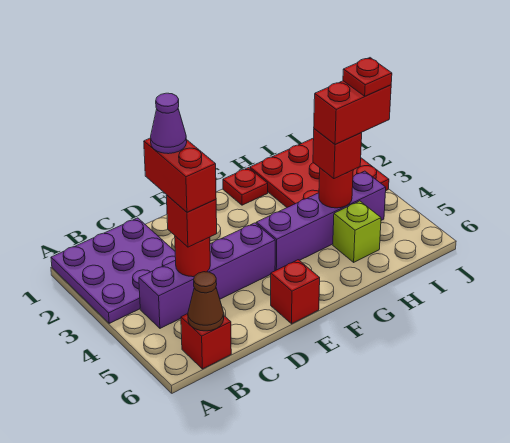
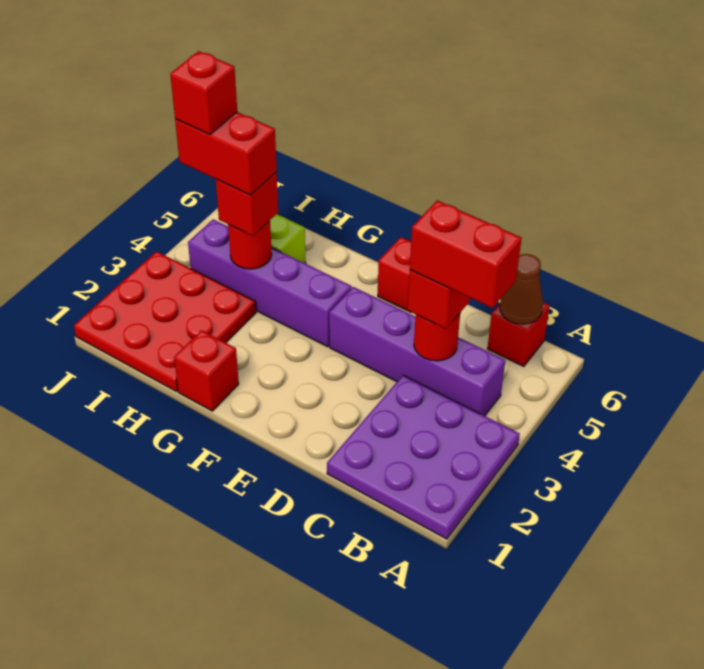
red 1x2 brick [144,138,216,212] -> red 1x2 brick turned to [410,200,522,308]
purple 1x1 cone [151,93,187,154] -> none
red 1x1 plate [223,168,268,205] -> red 1x1 brick [174,330,239,411]
red 1x1 plate [343,58,392,96] -> red 1x1 brick [170,51,237,135]

